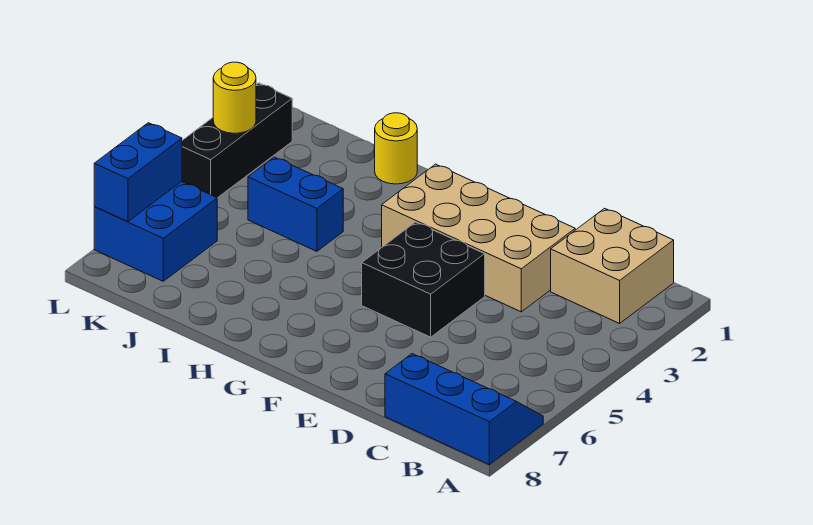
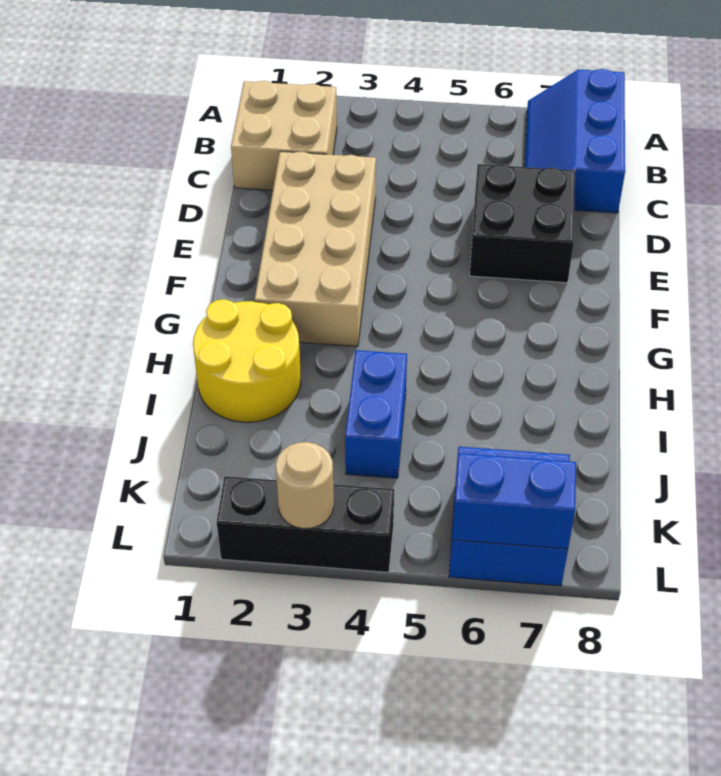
black 2x2 brick [362,222,485,337] -> black 2x2 brick moved to [470,164,575,283]
yellow 1x1 round brick [375,113,417,184] -> yellow 2x2 round brick [193,299,301,422]
yellow 1x1 round brick [213,62,256,133] -> tan 1x1 round brick [276,442,334,529]

